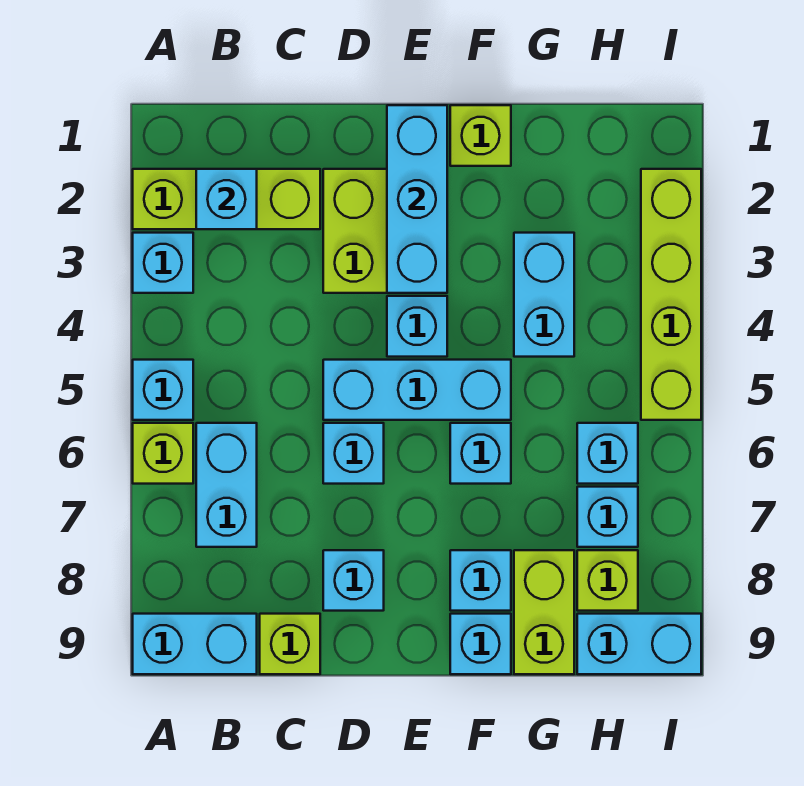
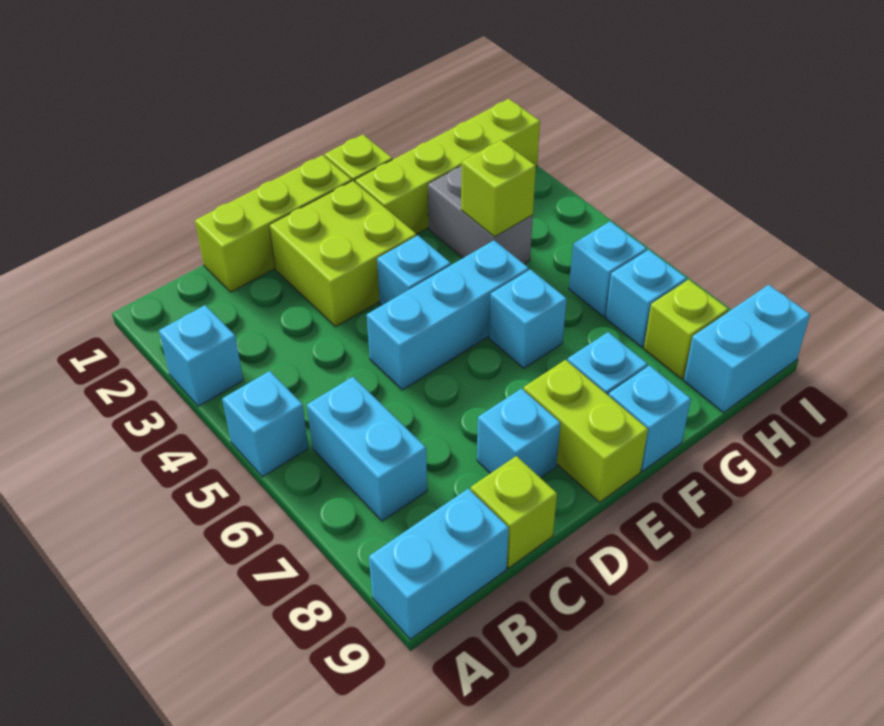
lime 1x3 brick [133,169,320,229] -> lime 1x3 brick moved to [195,155,352,292]
lime 1x1 brick [133,423,193,484] -> lime 1x1 brick moved to [461,140,536,237]
cyan 1x1 brick [196,169,257,229] -> none
cyan 1x1 brick [323,423,384,484] -> none
cyan 1x3 brick [387,105,447,293] -> none
cyan 1x2 brick [514,233,574,357] -> grey 1x2 brick [428,166,533,264]
lime 1x2 brick [514,550,574,674] -> lime 1x2 brick moved to [524,360,648,502]
lime 1x4 brick [641,169,701,420] -> lime 1x4 brick turned to [355,99,540,234]

